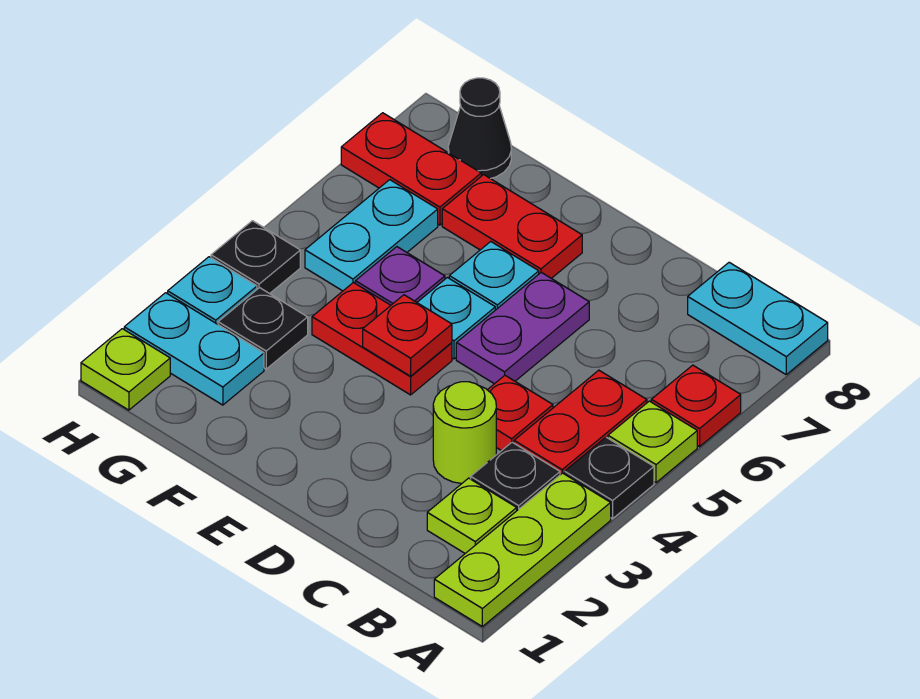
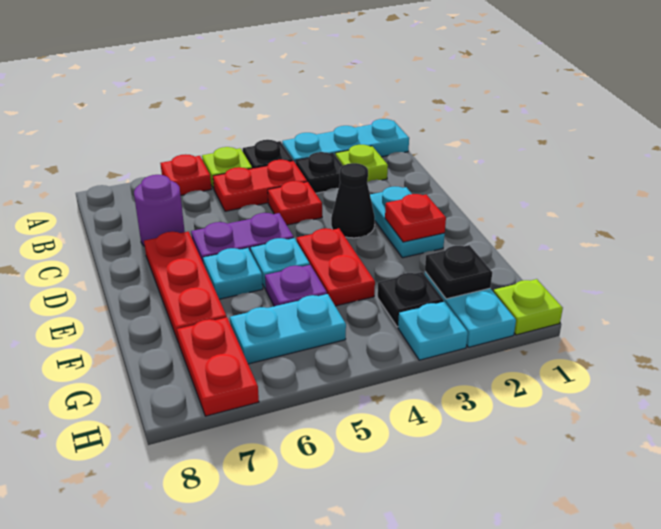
lime 1x3 plate [434,473,611,626] -> cyan 1x3 plate [282,119,409,163]
cyan 1x2 plate [688,262,828,374] -> cyan 1x2 plate moved to [370,187,445,258]
lime 1x1 round brick [433,382,496,484] -> none
none -> purple 1x1 round brick [134,175,185,246]
red 1x1 plate [363,295,452,376] -> red 1x1 plate moved to [385,194,446,242]
red 1x2 plate [442,175,582,278] -> red 1x3 plate [144,232,227,343]
black 1x1 cone [448,78,511,179] -> black 1x1 cone moved to [331,163,375,238]
black 1x1 plate [211,221,300,294] -> black 1x1 plate moved to [425,245,492,299]

